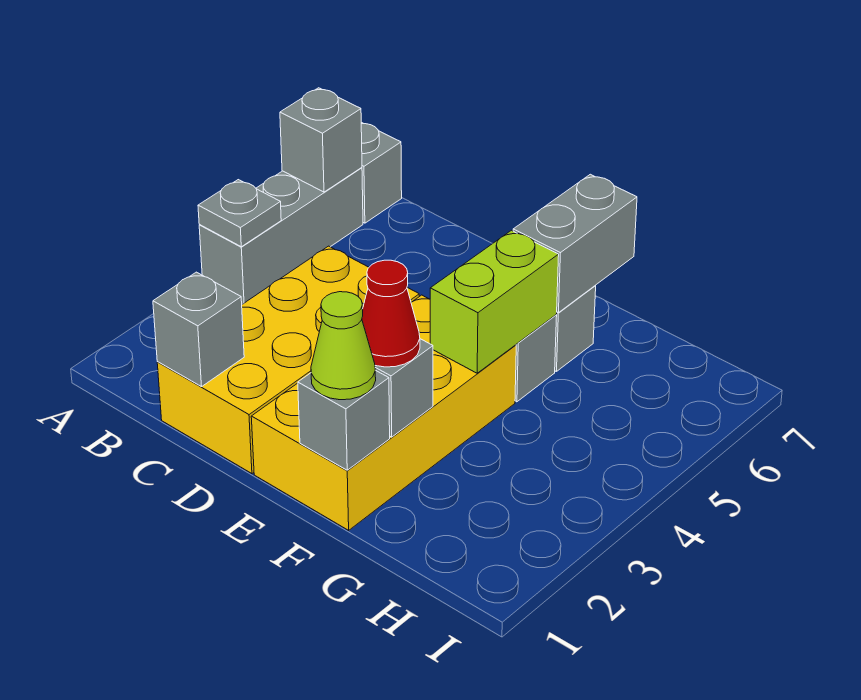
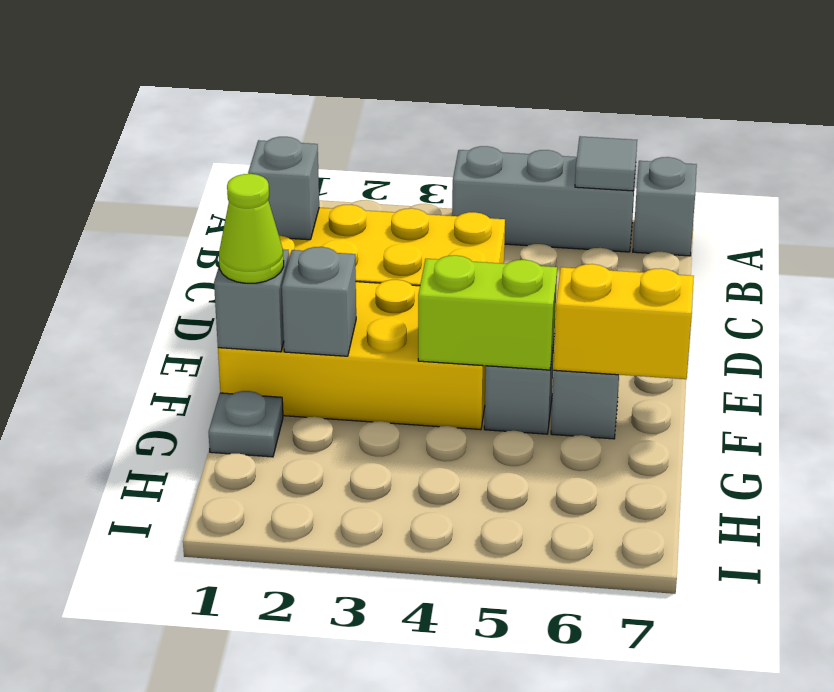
grey 1x1 plate [198,180,281,247] -> grey 1x1 plate moved to [209,391,283,457]
grey 1x1 brick [280,88,362,192] -> grey 1x1 tile [575,136,637,191]
red 1x1 cone [362,260,420,367] -> none
grey 1x2 brick [513,174,637,313] -> yellow 1x2 brick [553,264,694,379]

